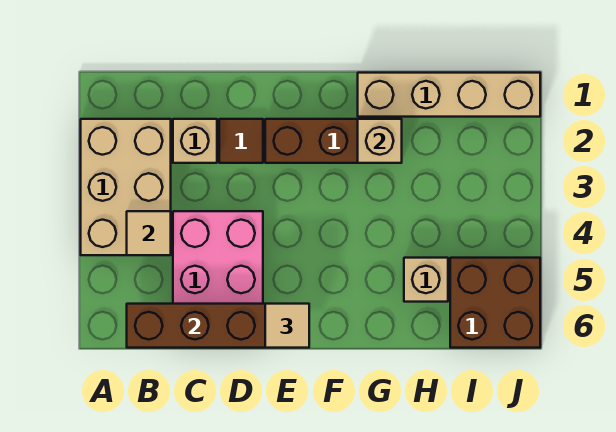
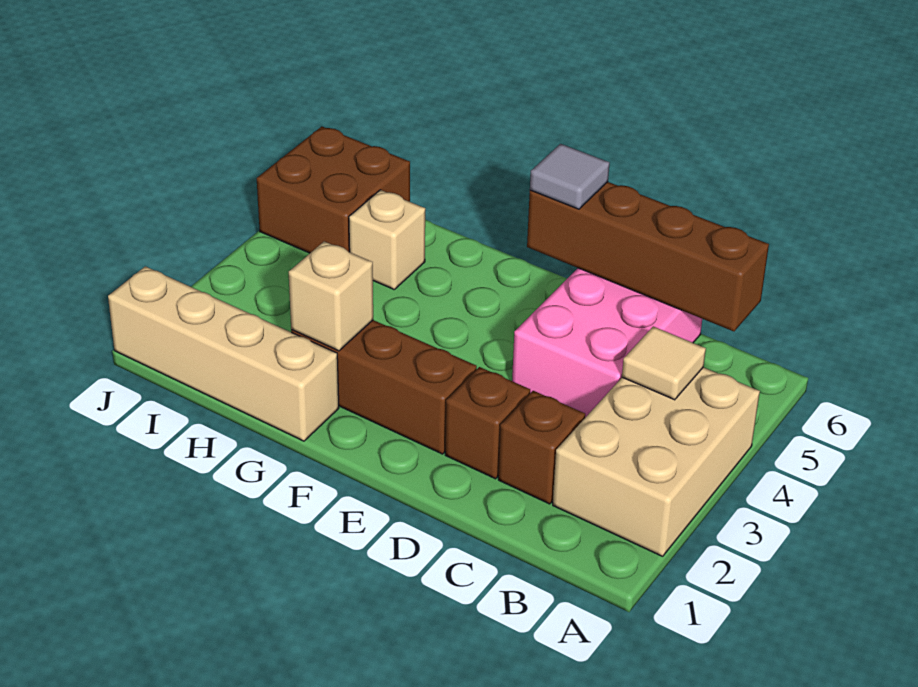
tan 1x1 brick [173,119,217,163] -> brown 1x1 brick [498,391,585,504]
brown 1x1 tile [219,119,263,163] -> brown 1x1 brick [445,367,530,479]
tan 1x1 tile [265,304,309,348] -> grey 1x1 tile [530,144,609,209]

